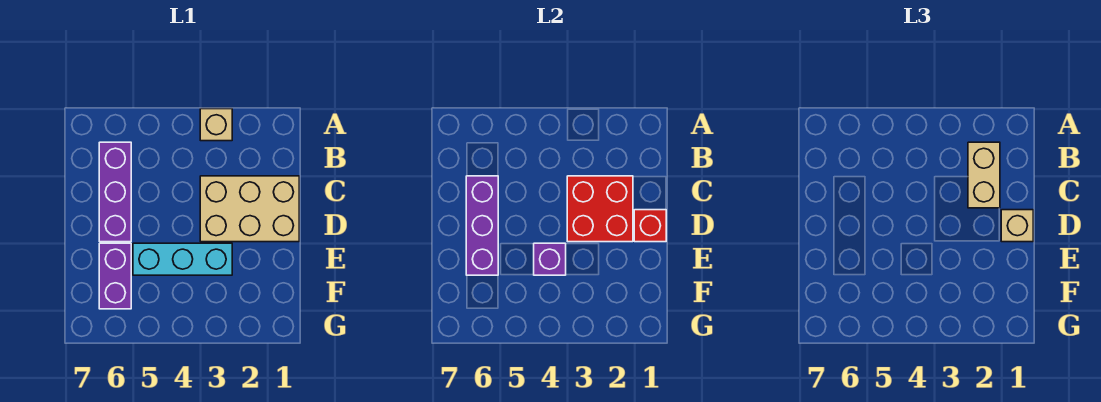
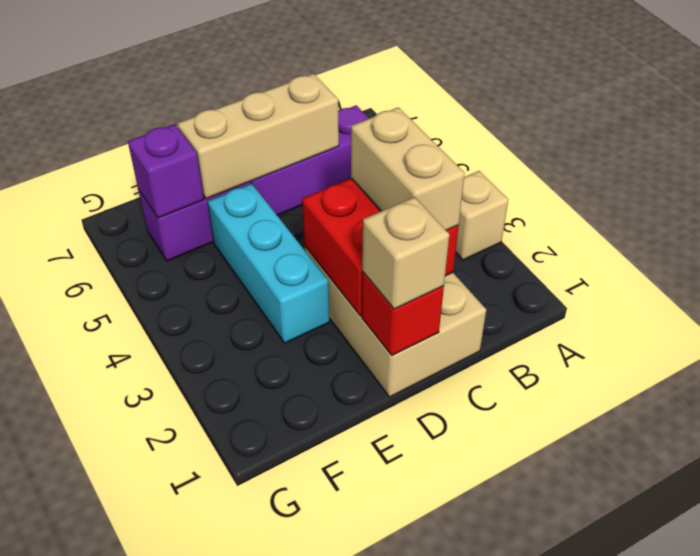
tan 1x2 brick [968,142,1000,208] -> tan 1x2 brick turned to [351,107,465,231]
purple 1x3 brick [466,176,498,275] -> tan 1x3 brick [177,74,339,199]
purple 1x1 brick [534,243,566,275] -> purple 1x1 brick moved to [128,124,204,218]

